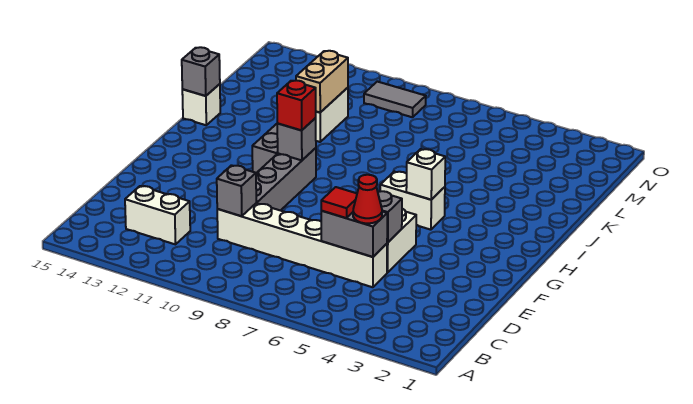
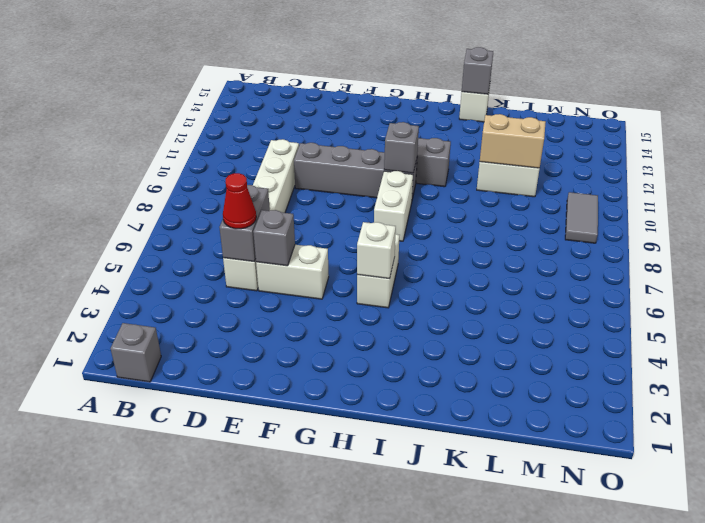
white 1x2 brick [125,186,190,244] -> white 1x2 brick moved to [374,171,413,241]
red 1x1 tile [321,187,357,218] -> none
grey 1x1 brick [217,165,256,216] -> grey 1x1 brick moved to [111,323,161,382]
red 1x1 brick [277,80,316,130] -> none

